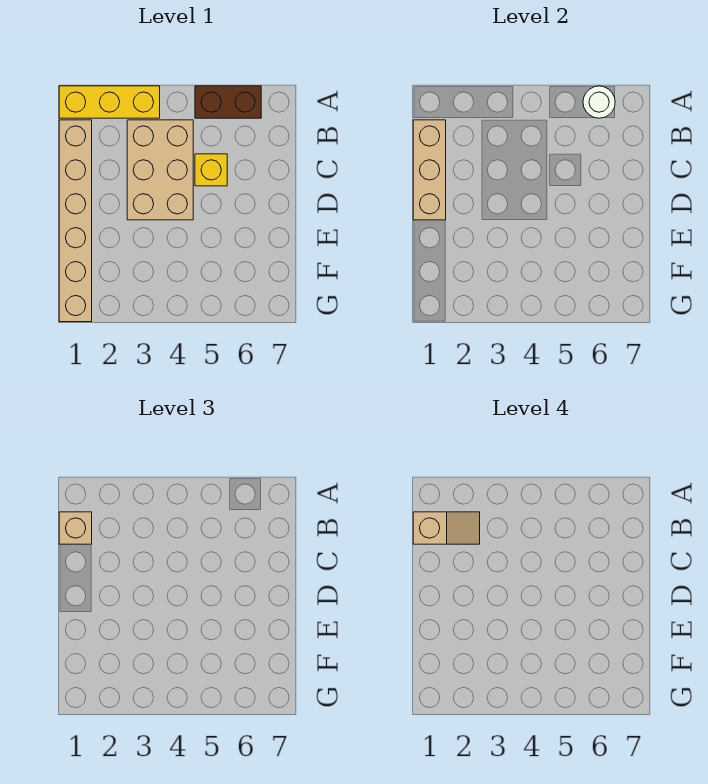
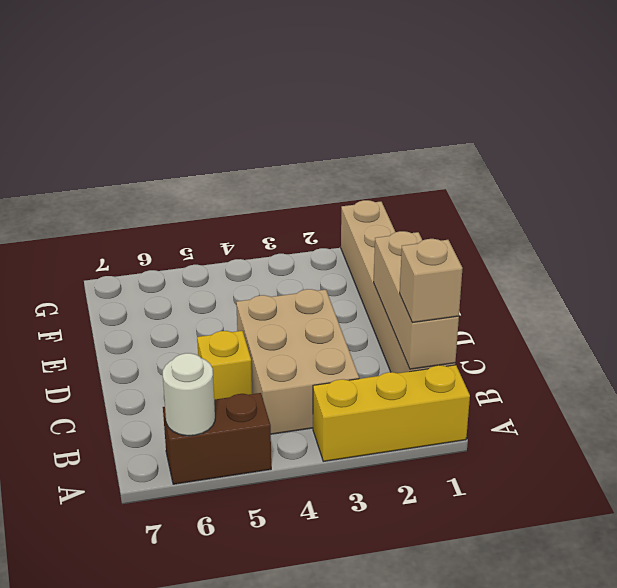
tan 1x2 slope [413,512,480,544] -> none

